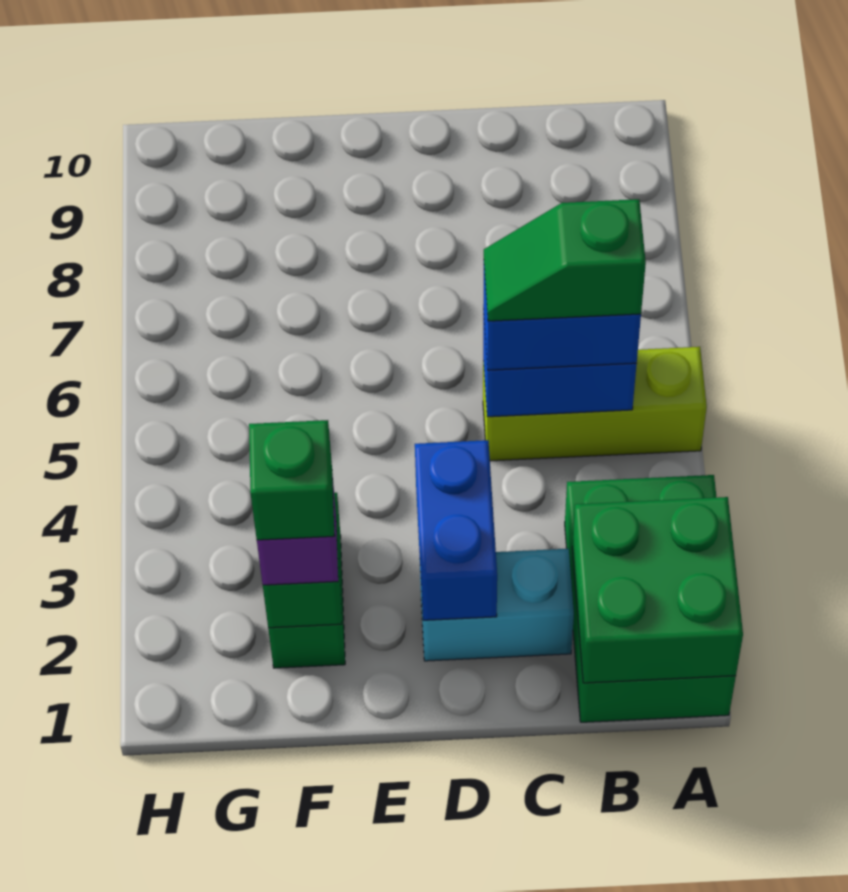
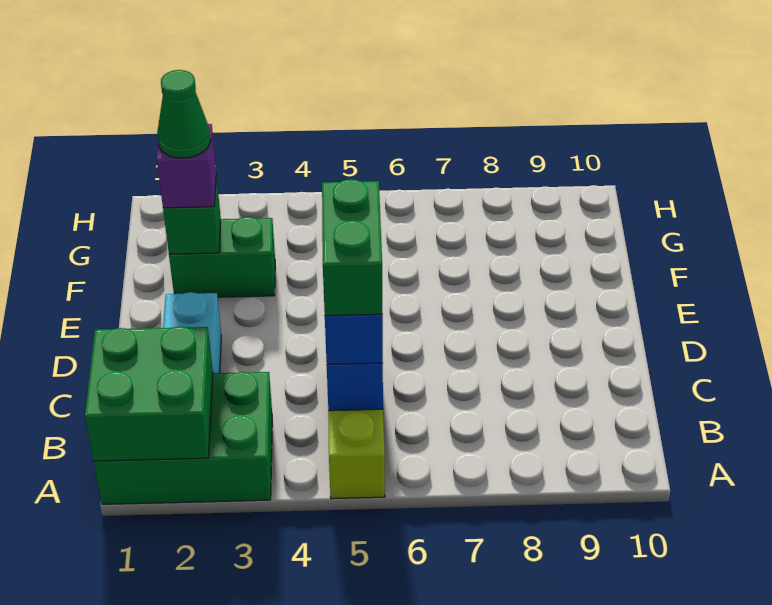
green 1x2 slope [484,199,646,321] -> green 1x2 brick [322,179,383,316]
blue 1x2 brick [415,440,497,620] -> none
green 1x1 brick [249,420,334,540] -> green 1x1 cone [157,70,211,158]

